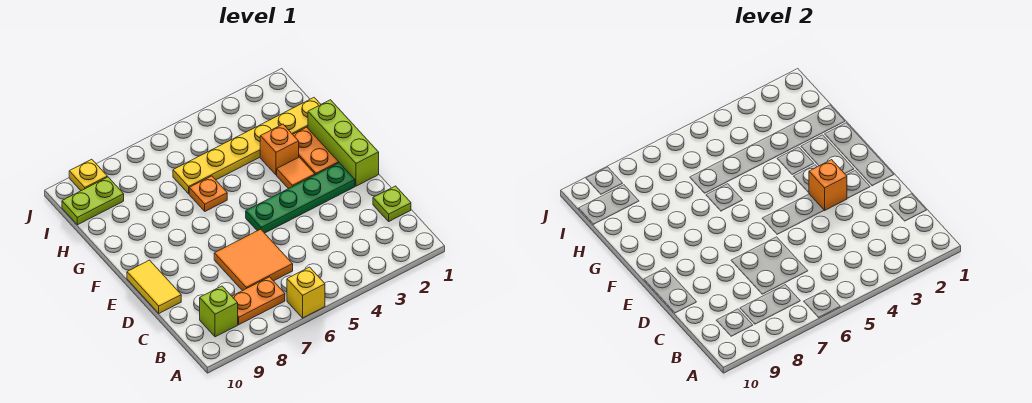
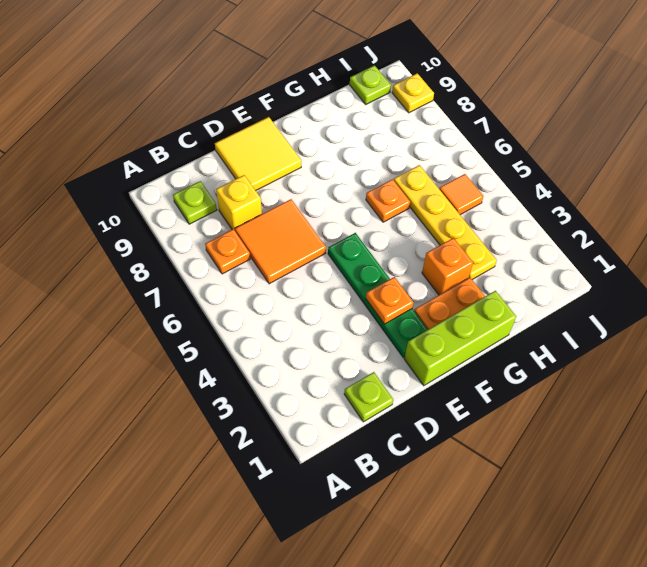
yellow 1x1 brick [287,267,325,318] -> yellow 1x1 brick moved to [216,175,262,231]
orange 1x2 plate [232,277,285,325] -> orange 1x1 plate [205,229,250,274]
lime 1x1 brick [200,286,238,337] -> lime 1x1 plate [173,181,217,224]
yellow 1x2 tile [127,260,181,313] -> yellow 2x2 tile [215,117,301,191]
orange 1x1 brick [809,160,847,210] -> orange 1x1 plate [366,277,413,324]
orange 1x1 tile [277,157,315,189] -> orange 1x1 tile moved to [439,174,483,215]
yellow 1x6 plate [173,98,321,194] -> yellow 1x4 plate [394,165,497,279]
lime 1x2 plate [62,177,124,225] -> lime 1x1 plate [350,65,391,104]

